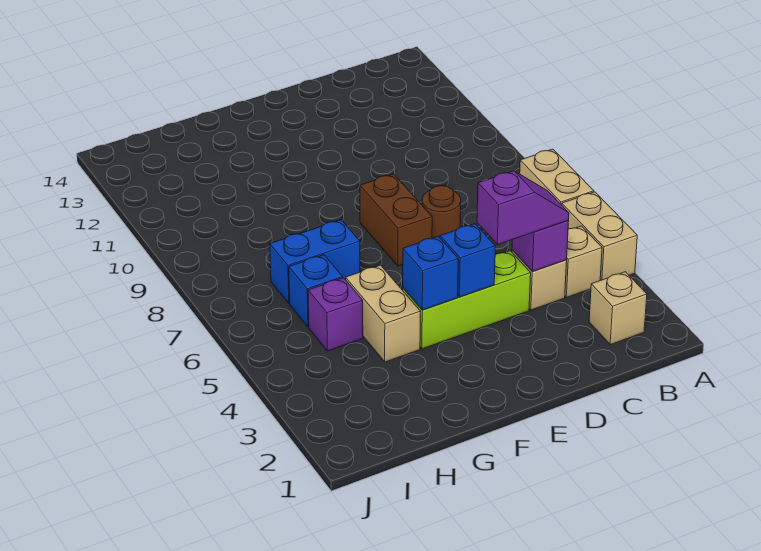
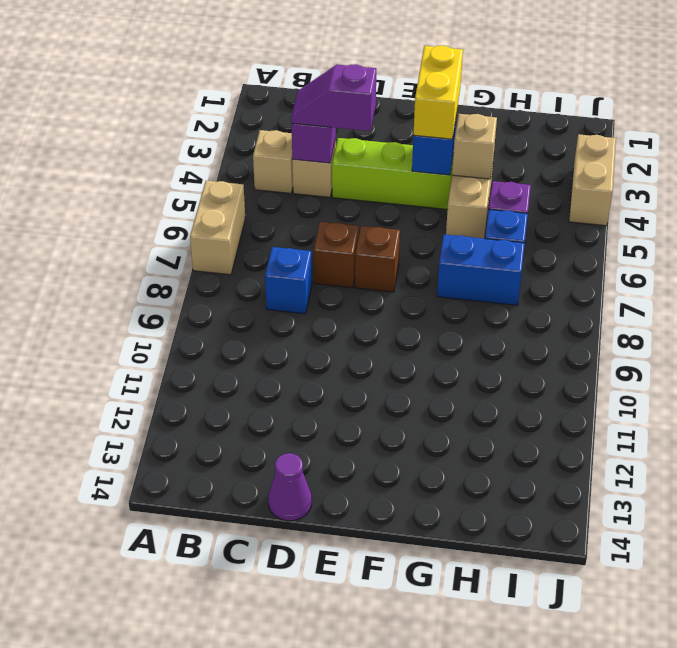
tan 1x2 brick [562,192,637,280] -> tan 1x2 brick moved to [569,134,616,226]
tan 1x1 brick [589,272,647,345] -> tan 1x1 brick moved to [452,114,497,179]
brown 1x1 round brick [422,186,461,238] -> brown 1x1 brick [314,222,359,288]
none -> purple 1x1 cone [268,453,312,521]
blue 1x1 brick [440,224,495,297] -> blue 1x1 brick moved to [265,247,312,314]
brown 1x2 brick [360,174,432,266] -> brown 1x1 brick [355,226,400,292]
none -> yellow 1x2 brick [413,46,463,139]

